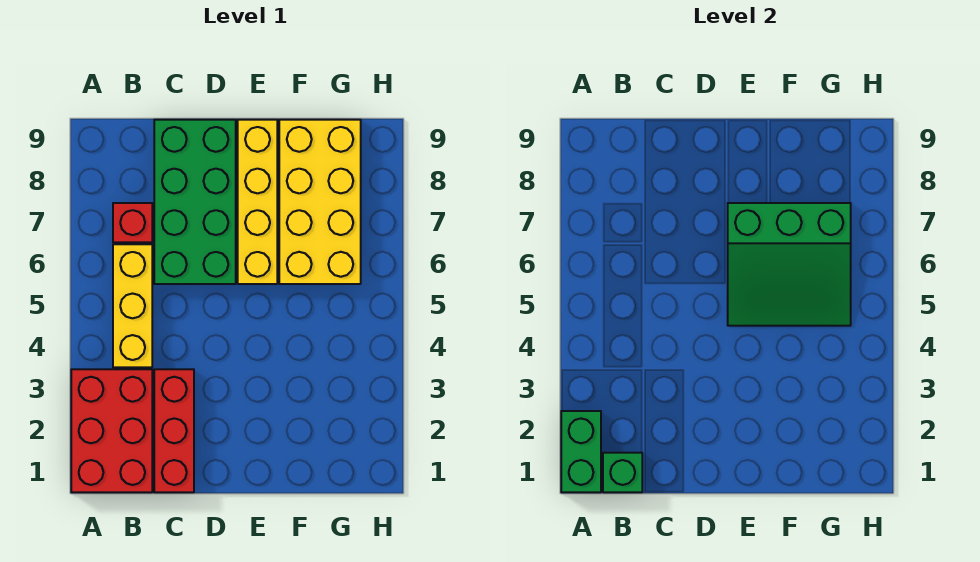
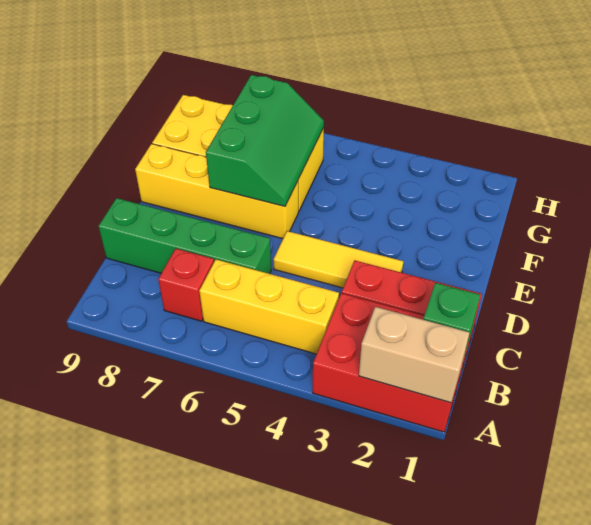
green 1x2 brick [561,411,601,492] -> tan 1x2 brick [359,307,470,403]
green 2x4 brick [154,120,236,284] -> green 1x4 brick [99,198,271,274]
none -> yellow 1x3 tile [274,231,403,288]
green 3x3 slope [728,203,851,326] -> green 2x3 slope [206,75,324,206]

